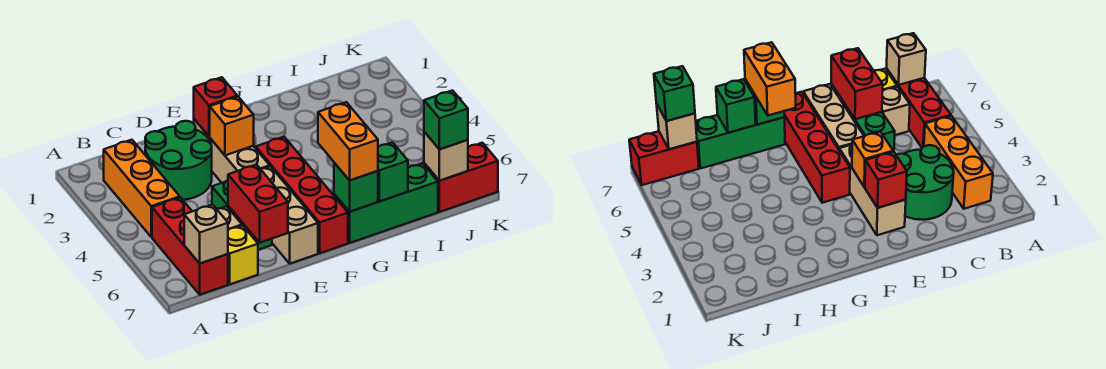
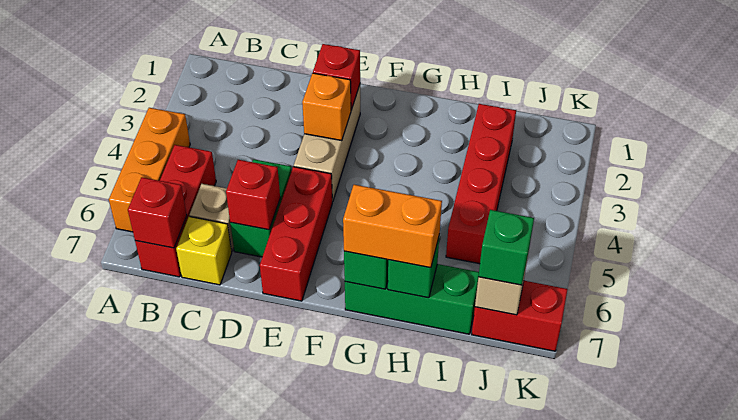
orange 1x3 brick [104,140,180,237] -> orange 1x3 brick moved to [109,108,190,232]
tan 1x1 brick [184,205,228,263] -> red 1x1 brick [128,177,187,248]
green 2x2 round brick [145,121,212,200] -> none
red 1x2 brick [228,165,288,243] -> red 1x1 brick [226,160,280,230]
tan 1x3 brick [261,166,318,264] -> red 1x3 brick [260,167,332,301]
red 1x4 brick [256,137,348,253] -> red 1x4 brick moved to [446,104,516,264]
orange 1x2 brick [318,102,378,180] -> orange 1x2 brick turned to [343,185,442,268]

